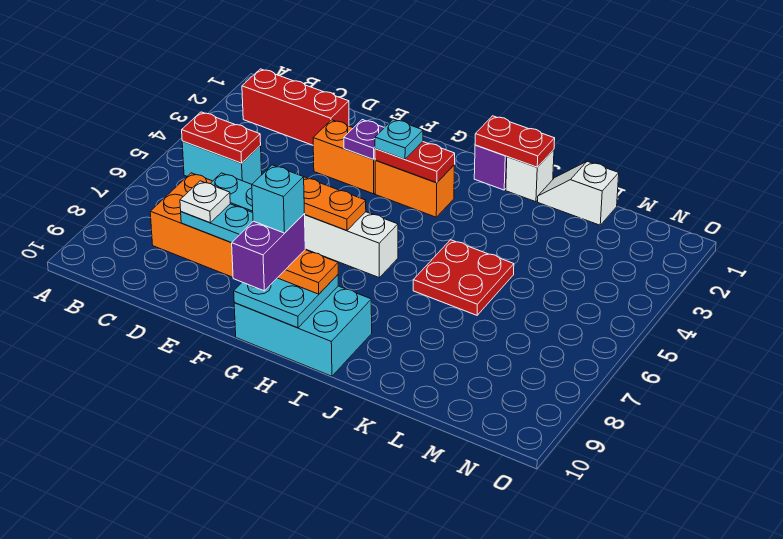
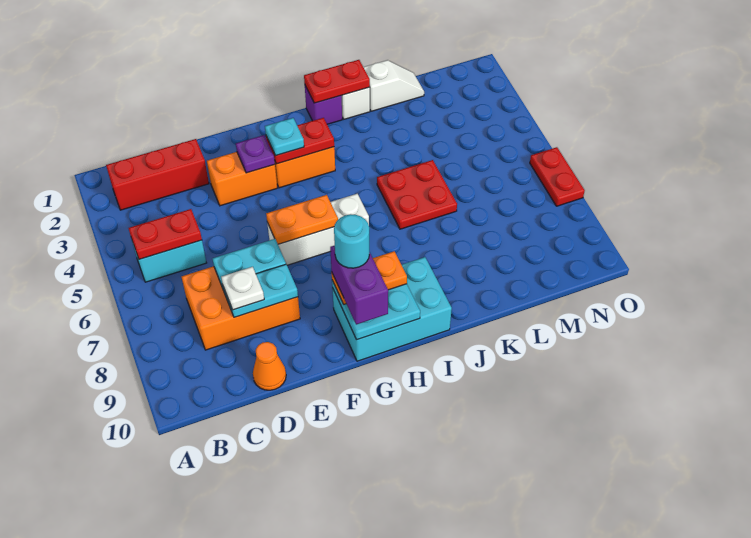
none -> orange 1x1 cone [253,342,286,390]
cyan 1x1 brick [252,165,304,233] -> cyan 1x1 round brick [334,214,369,268]
white 1x2 slope [538,161,619,225] -> white 1x2 slope turned to [363,60,424,111]
none -> red 1x2 plate [530,147,585,206]

